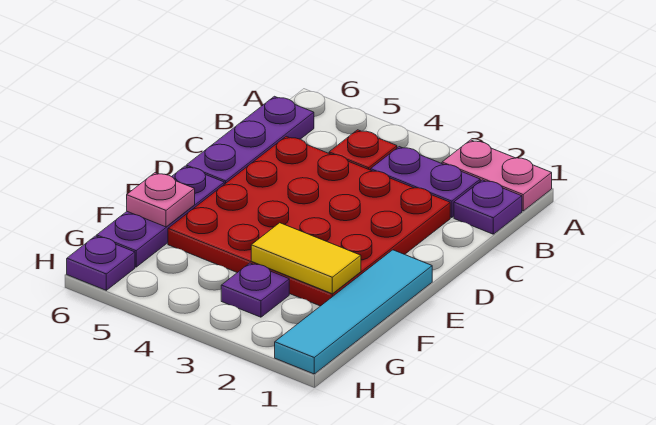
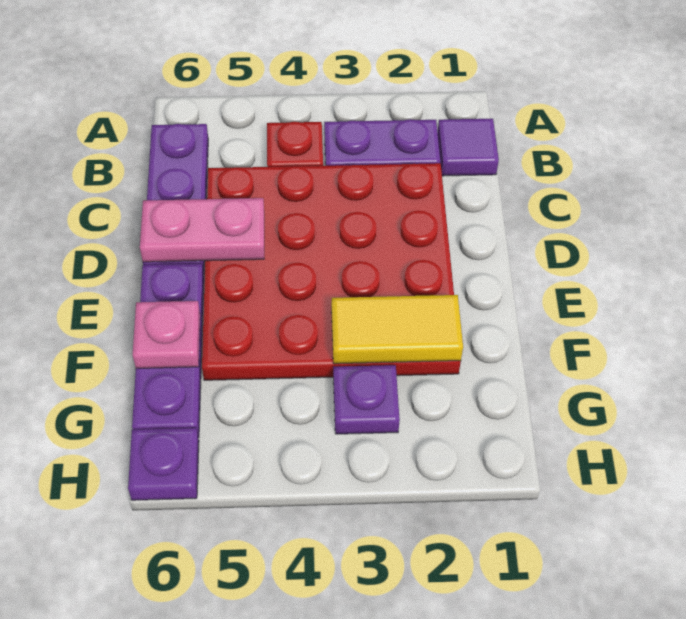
pink 1x2 plate [442,140,552,211] -> pink 1x2 plate moved to [140,198,264,262]
purple 1x1 plate [454,180,522,234] -> purple 1x1 tile [438,119,499,176]
cyan 1x4 tile [275,250,432,374] -> none

